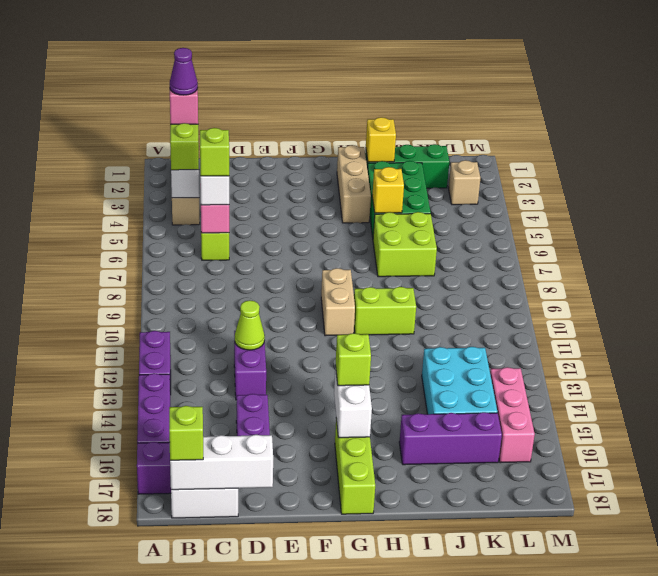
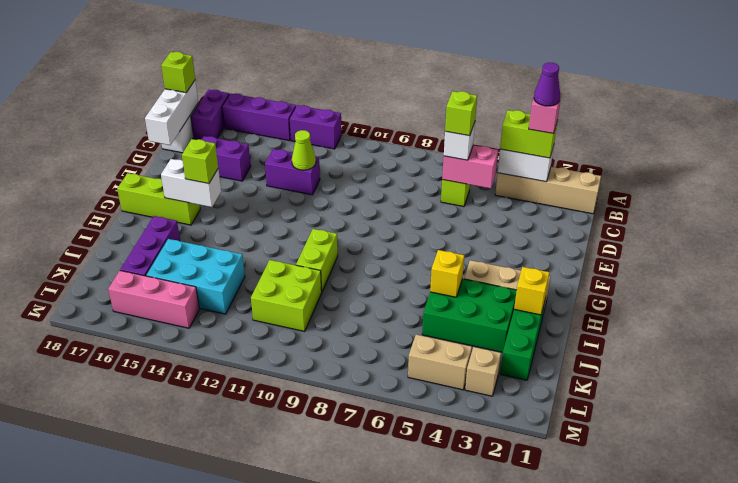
tan 1x2 brick [321,268,355,336] -> tan 1x2 brick moved to [408,334,472,390]
lime 2x2 brick [373,212,437,277] -> lime 2x2 brick moved to [251,260,322,331]

